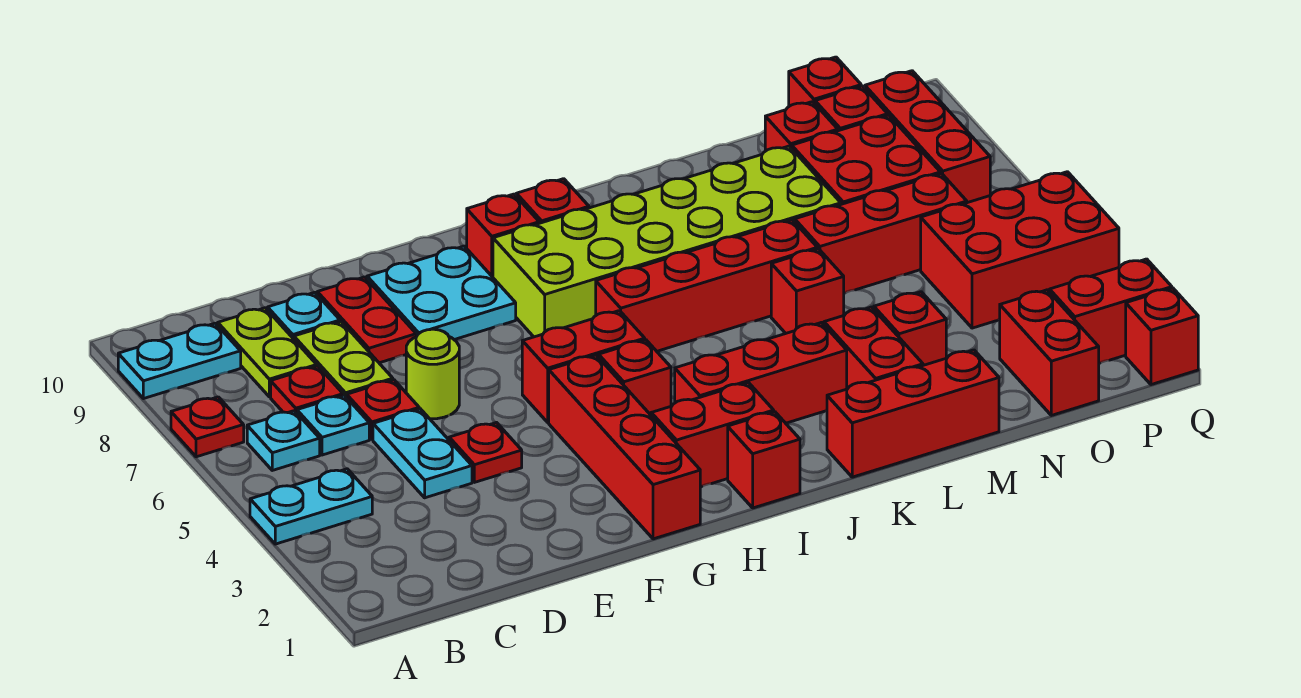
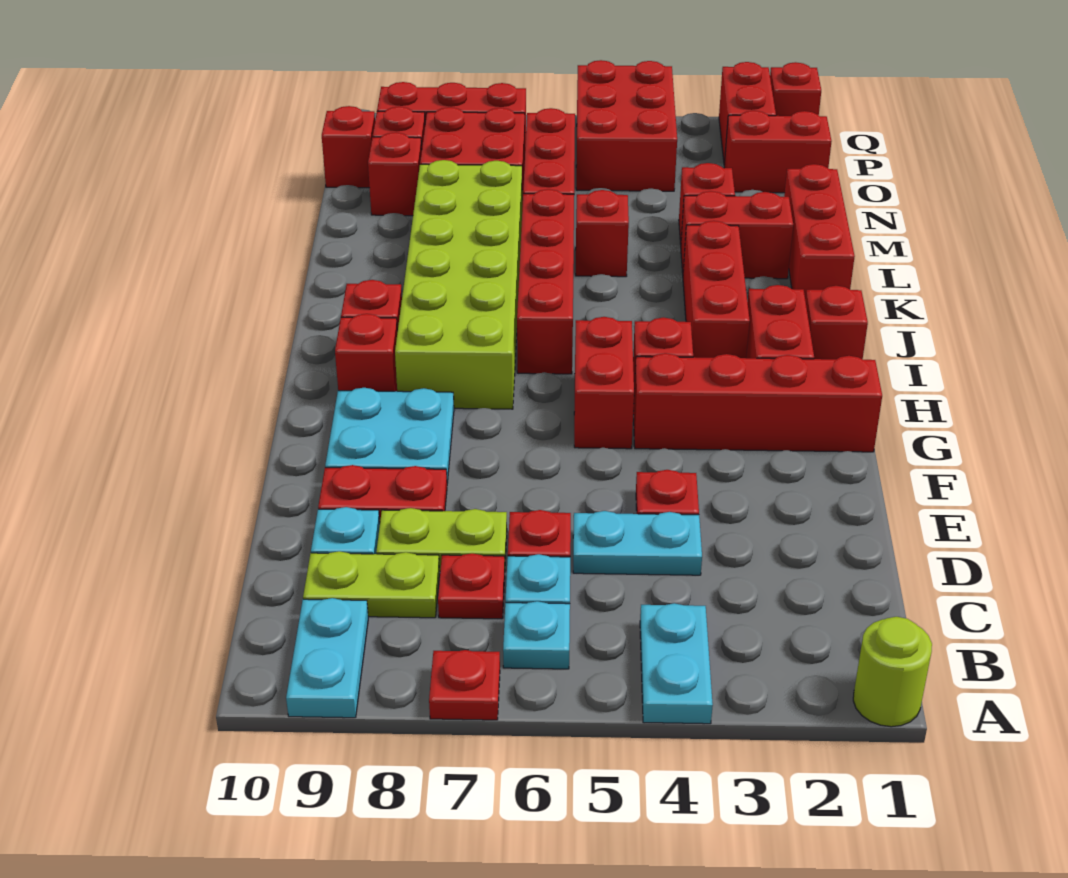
lime 1x1 round brick [406,329,459,419] -> lime 1x1 round brick moved to [853,617,932,727]

